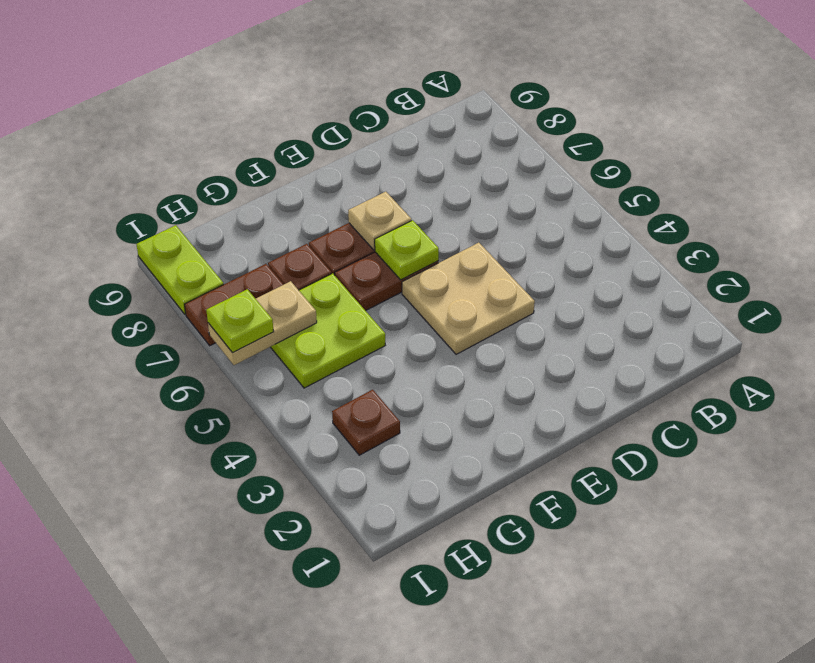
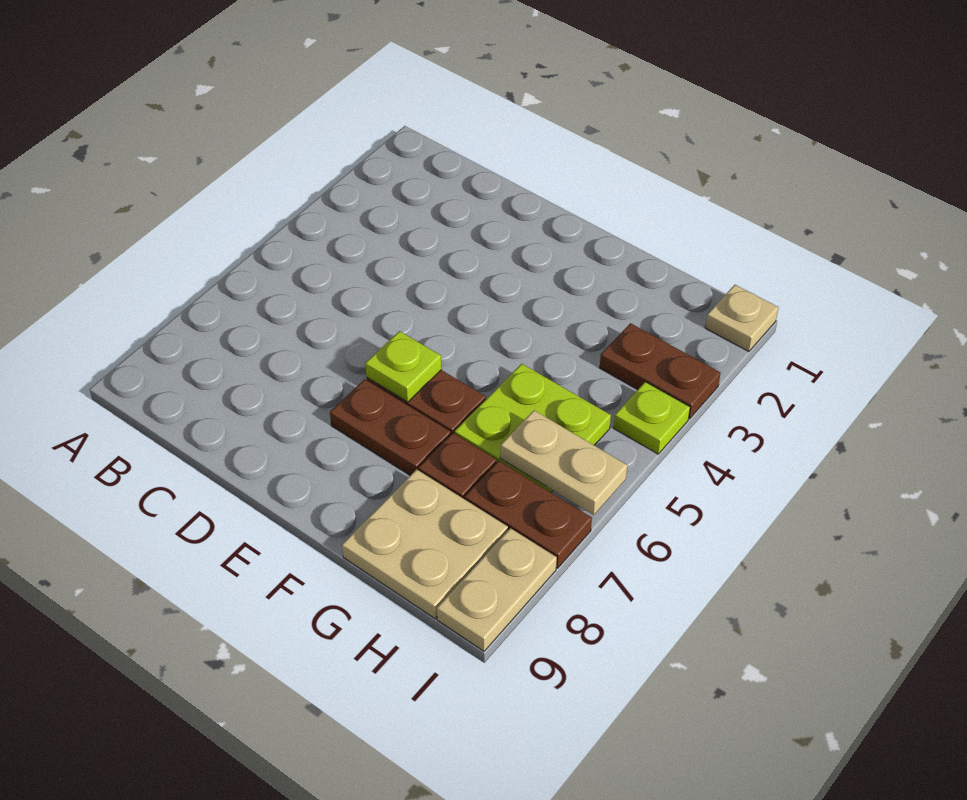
tan 2x2 plate [402,243,535,354] -> tan 2x2 plate moved to [342,469,508,619]
tan 1x1 plate [348,192,411,250] -> tan 1x1 plate moved to [705,285,779,352]
brown 1x1 plate [332,390,400,455] -> brown 1x2 plate [600,323,721,419]
lime 1x1 plate [206,289,274,353] -> lime 1x1 plate moved to [614,382,690,454]
lime 1x2 plate [137,225,224,315] -> tan 1x2 plate [437,528,557,651]

